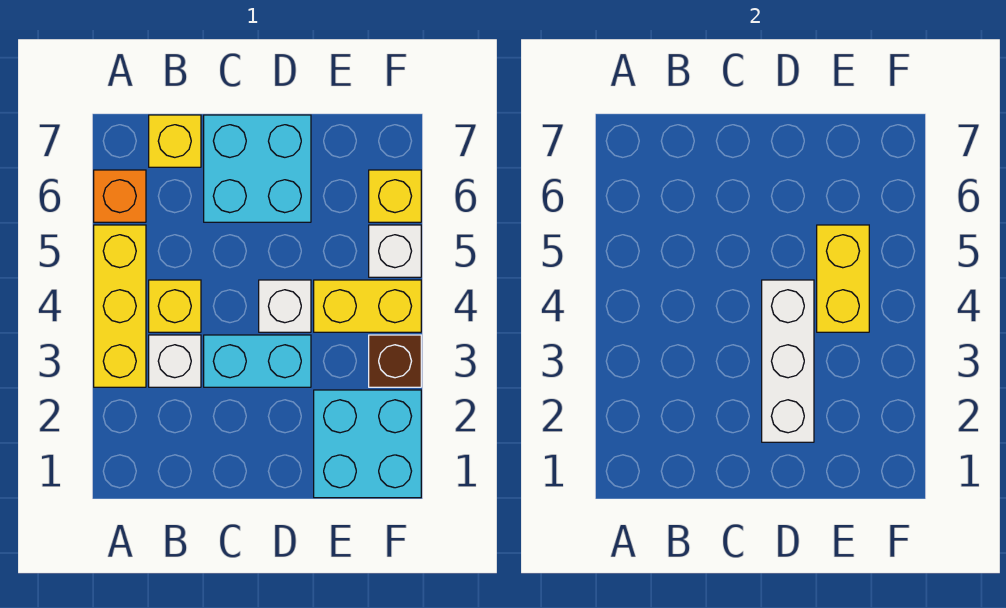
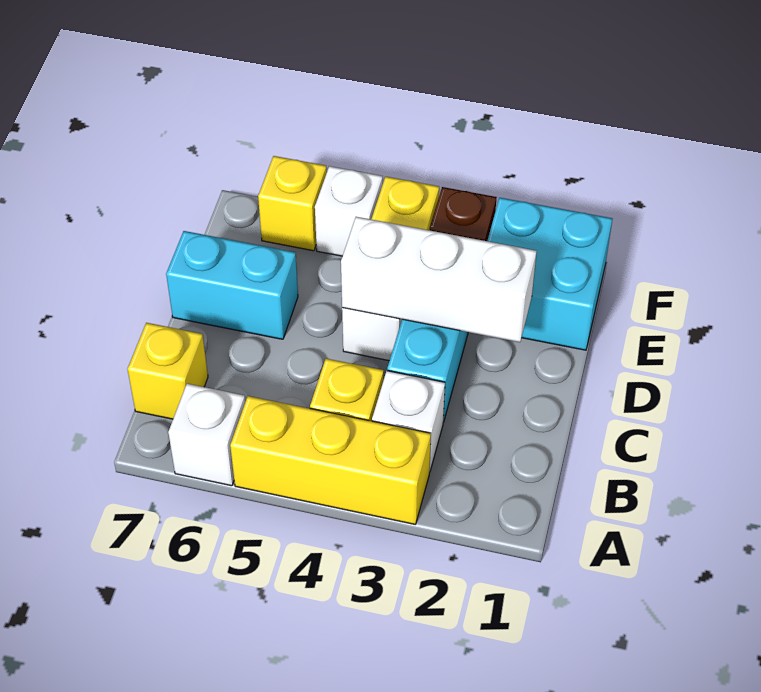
orange 1x1 brick [94,170,146,222] -> white 1x1 brick [168,384,245,486]
cyan 2x2 brick [204,115,311,222] -> cyan 1x2 brick [166,231,298,339]
yellow 1x2 brick [817,225,869,332] -> none

